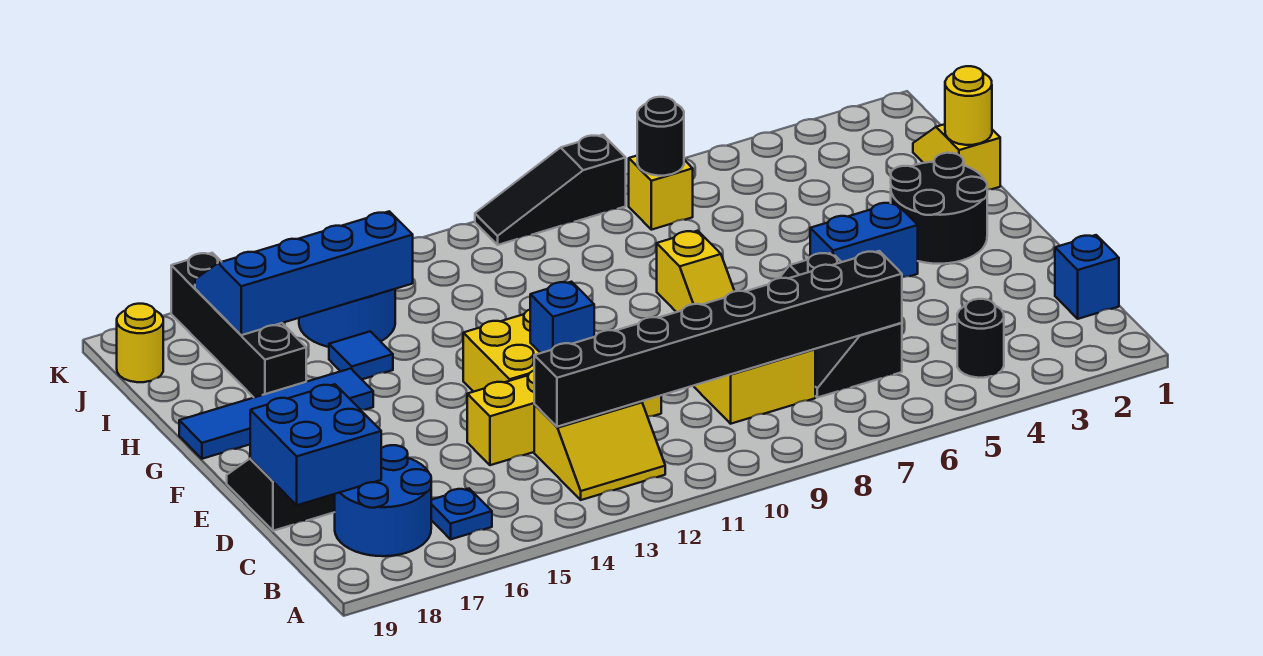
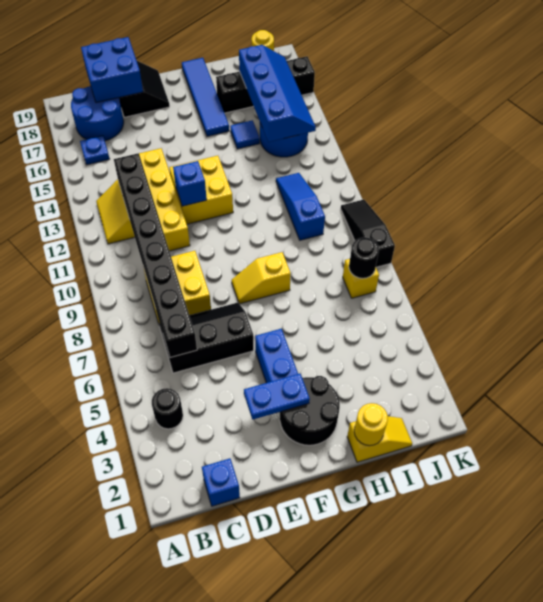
none -> blue 1x2 plate [244,374,310,420]
none -> blue 1x3 slope [276,173,325,240]

